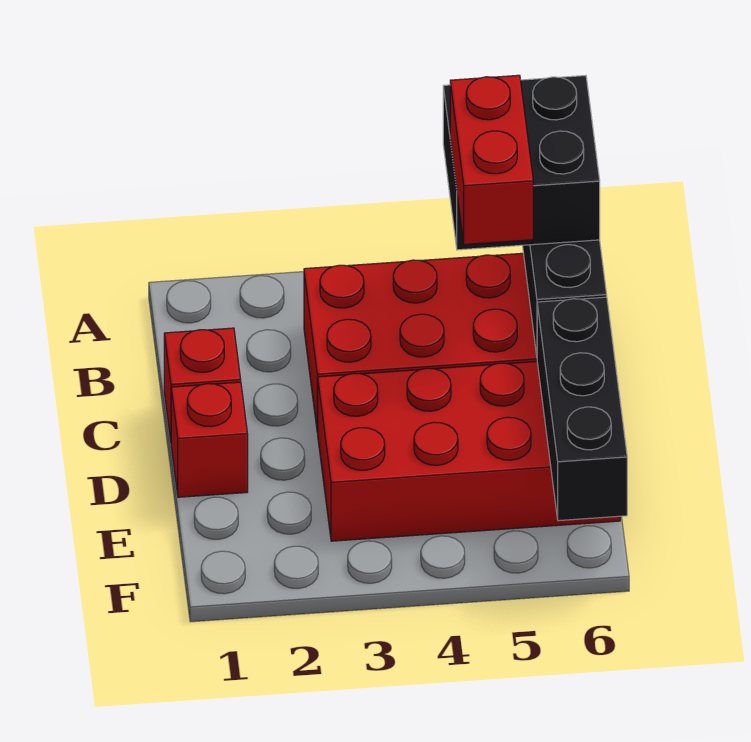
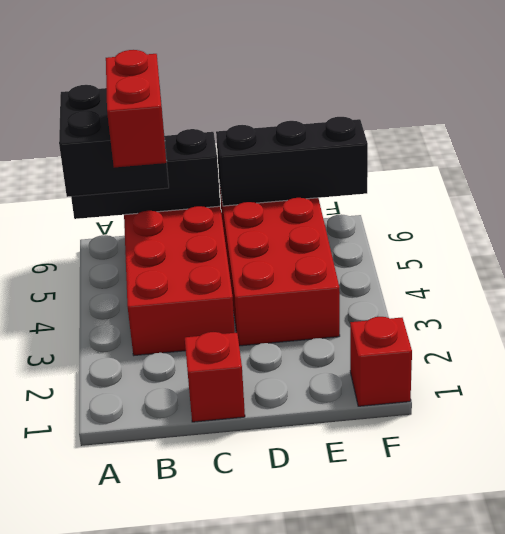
red 1x2 brick [450,75,533,245] -> red 1x2 brick turned to [106,50,166,167]
red 1x1 brick [171,382,248,497] -> red 1x1 brick moved to [350,317,412,406]

